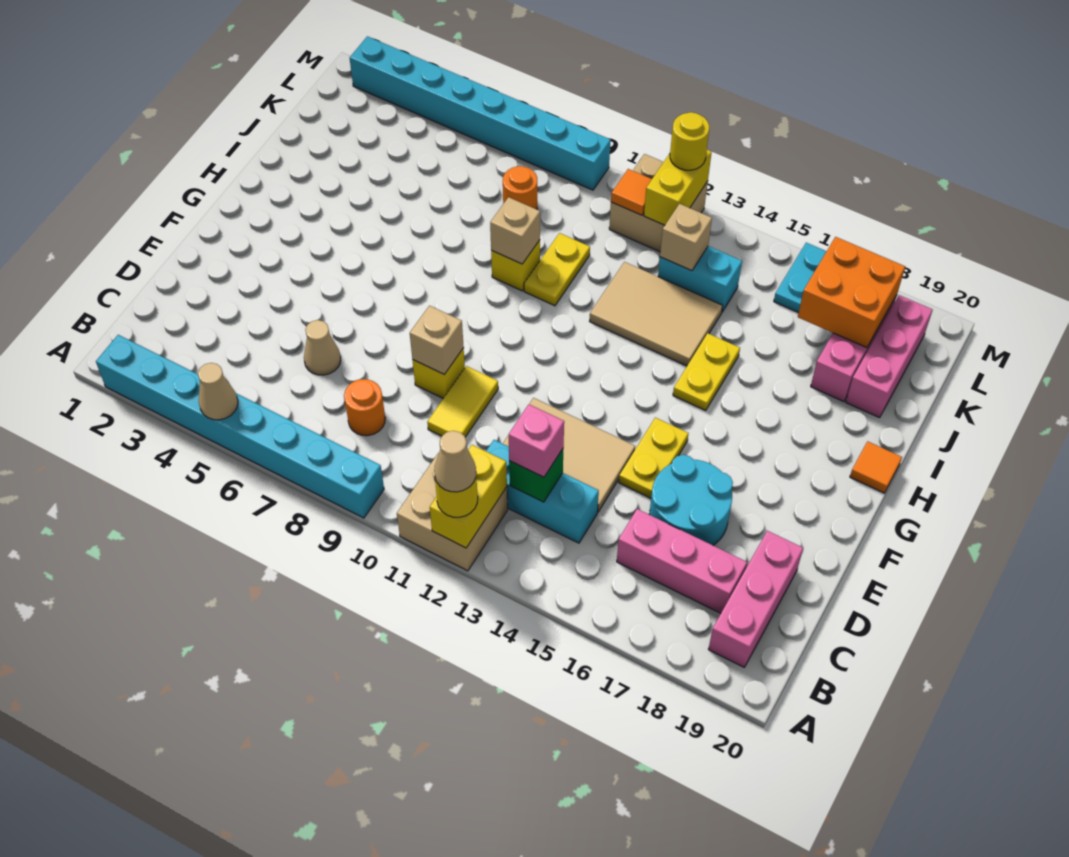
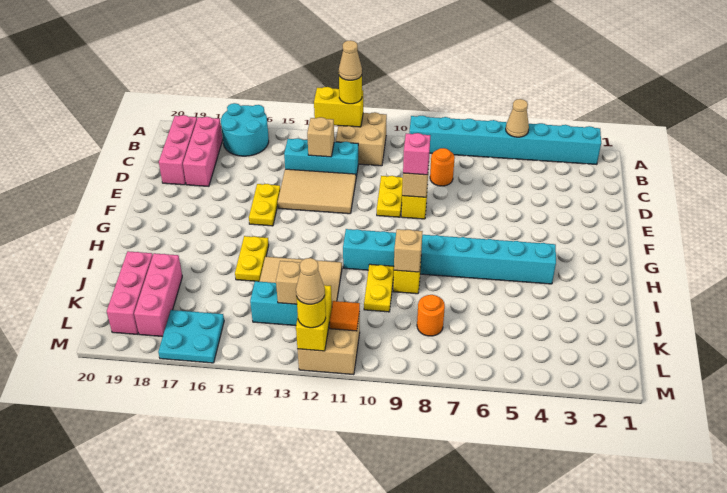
yellow 1x2 brick [430,445,507,548] -> yellow 1x2 brick turned to [314,87,363,127]
green 1x1 brick [509,449,563,502] -> tan 1x1 brick [307,117,334,157]
pink 1x1 brick [508,404,564,477] -> pink 1x1 brick moved to [403,133,430,175]
pink 1x3 brick [617,509,747,613] -> pink 1x3 brick turned to [183,117,223,186]
tan 1x1 cone [304,320,341,375] -> tan 1x1 cone moved to [296,258,325,304]
yellow 1x2 tile [427,366,498,437] -> yellow 1x2 plate [377,176,403,217]
cyan 2x2 round brick [649,455,733,545] -> cyan 2x2 round brick moved to [221,103,269,156]
orange 1x1 tile [850,441,902,493] -> none
orange 2x2 brick [798,237,905,348] -> none
cyan 1x8 brick [349,36,611,190] -> cyan 1x8 brick moved to [343,229,556,284]

